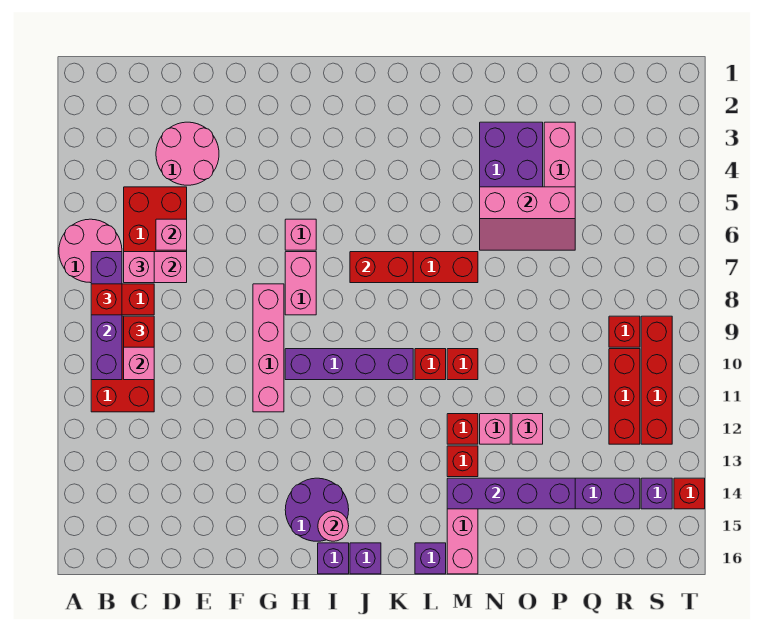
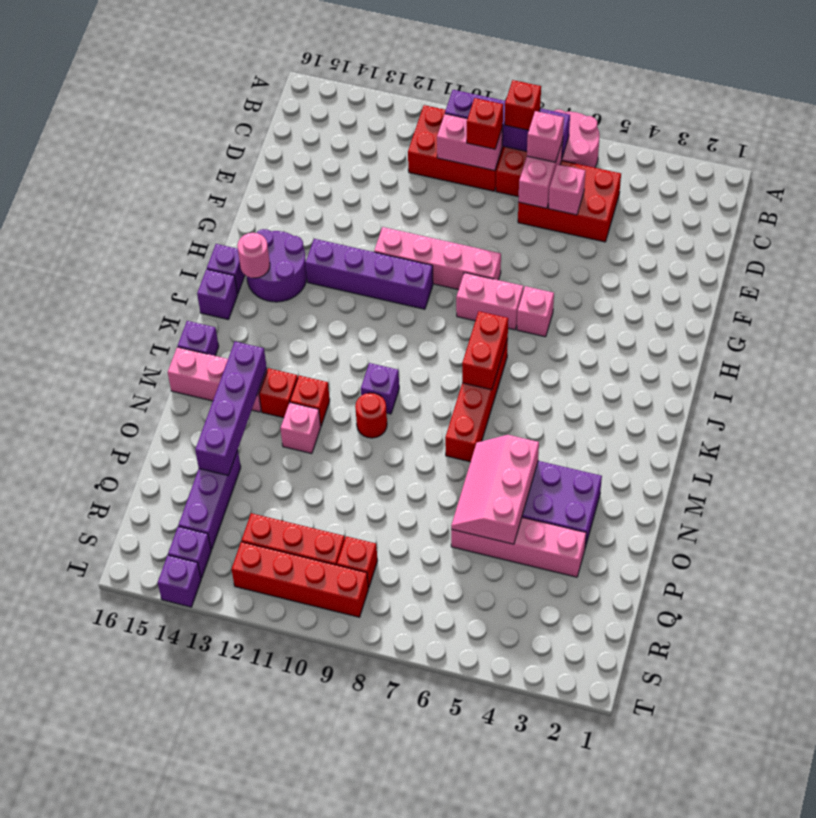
pink 2x2 round brick [156,122,219,185] -> none
purple 1x4 brick [285,349,413,380] -> purple 1x4 brick turned to [306,239,433,309]
red 1x1 brick [415,349,446,380] -> purple 1x1 brick [361,363,399,414]
red 1x1 brick [447,349,478,380] -> red 1x1 round brick [355,393,387,438]
pink 1x1 brick [512,414,543,444] -> none
red 1x1 brick [674,478,705,509] -> purple 1x1 brick [158,555,201,607]

